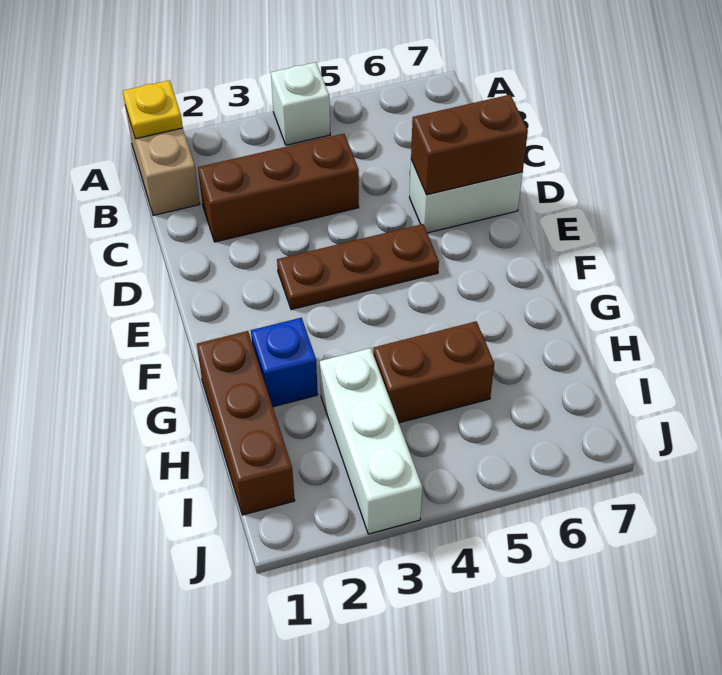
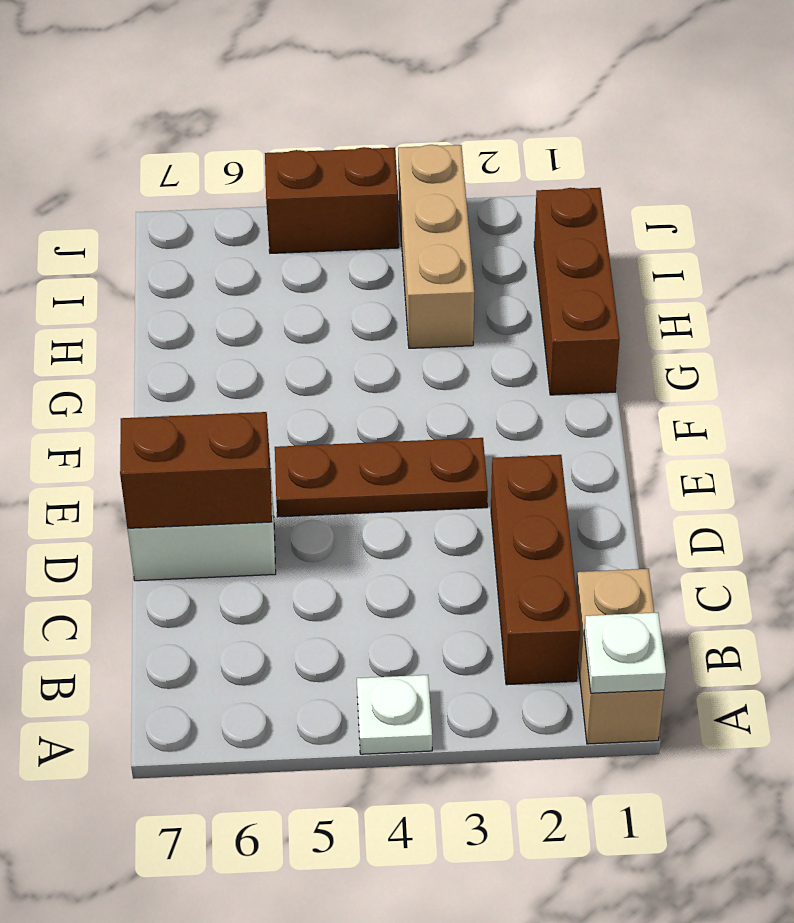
yellow 1x1 plate [123,80,183,139] -> white 1x1 plate [584,613,666,693]
white 1x1 brick [271,62,330,145] -> white 1x1 plate [357,675,432,754]
brown 1x3 brick [198,134,359,242] -> brown 1x3 brick turned to [491,455,580,685]
blue 1x1 brick [251,318,318,407] -> none
white 1x3 brick [320,348,422,534] -> tan 1x3 brick [398,145,474,348]
brown 1x2 brick [373,321,494,423] -> brown 1x2 brick moved to [265,147,399,253]

